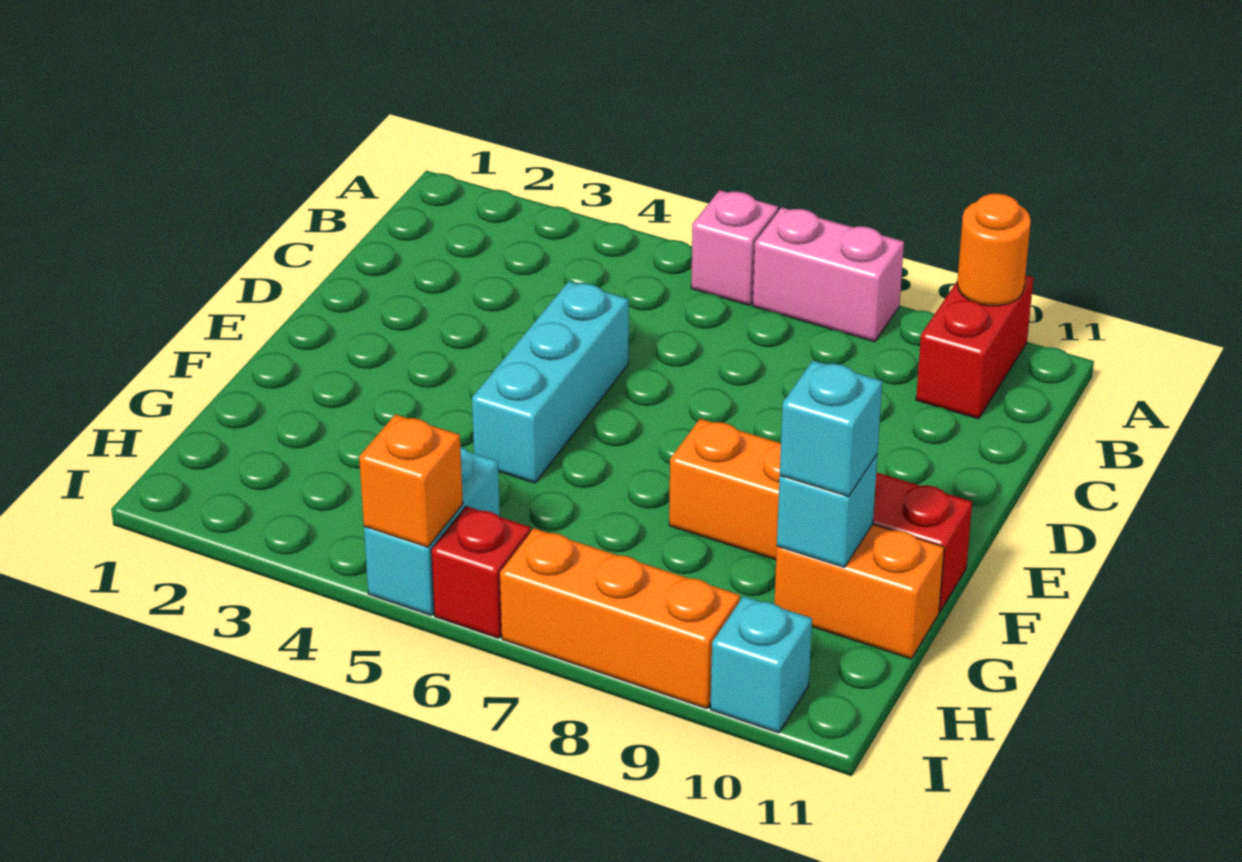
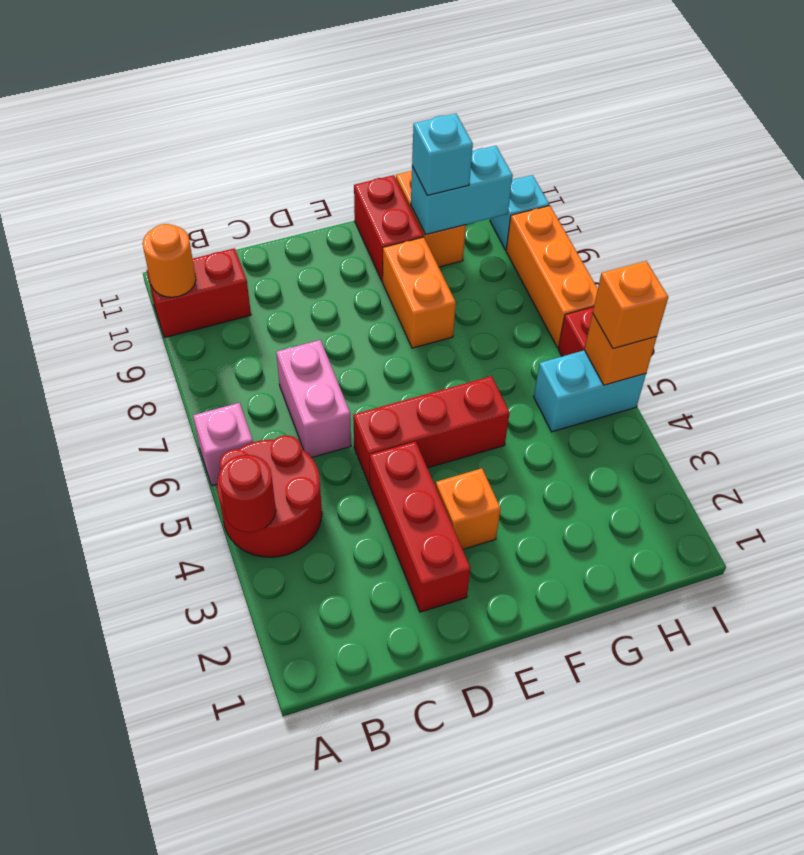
none -> red 2x2 round brick [217,435,322,557]
none -> red 1x1 round brick [219,455,276,533]
pink 1x2 brick [753,207,904,342] -> pink 1x2 brick moved to [276,340,351,458]
none -> red 1x3 brick [370,441,471,612]
cyan 1x3 brick [472,281,629,483] -> red 1x3 brick [353,376,510,485]
none -> orange 1x1 brick [436,468,501,549]
cyan 1x1 brick [777,454,878,567] -> cyan 1x2 brick [411,146,513,235]
none -> orange 1x1 brick [593,261,668,349]

